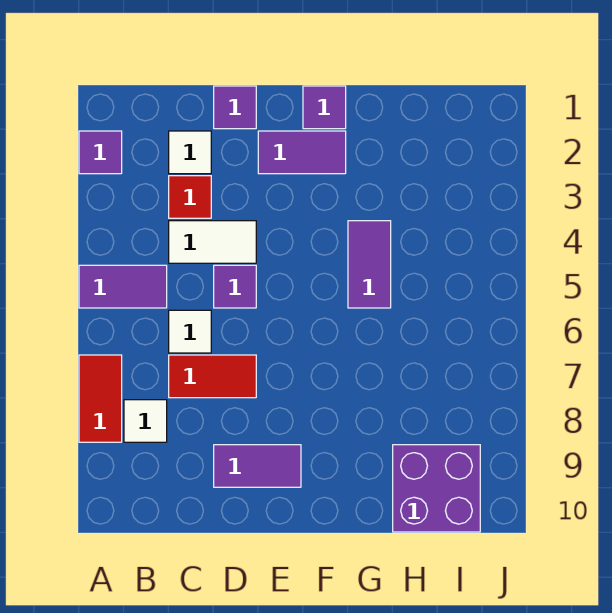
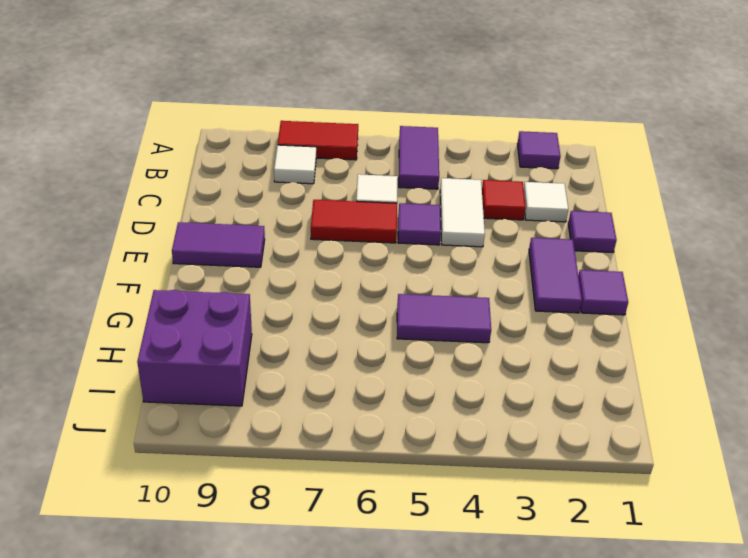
red 1x2 tile [169,355,256,398] -> red 1x2 tile turned to [311,200,397,243]
purple 1x2 tile [214,445,301,487] -> purple 1x2 tile turned to [172,222,265,267]

